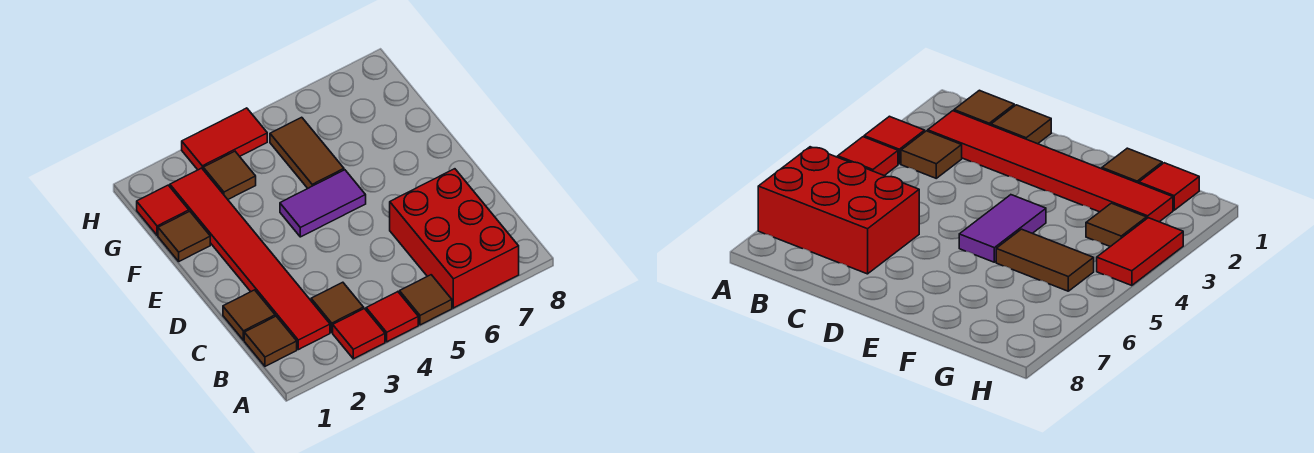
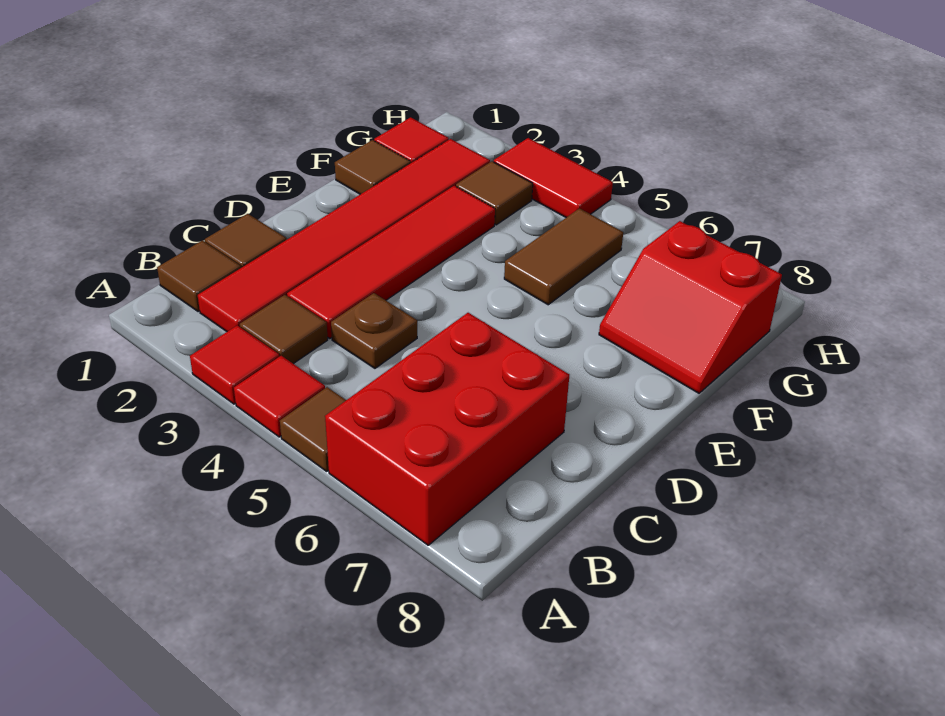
none -> red 1x4 tile [287,186,495,339]
none -> brown 1x1 plate [331,293,417,368]
purple 1x2 tile [280,170,366,237] -> none
none -> red 2x2 slope [599,221,782,393]

